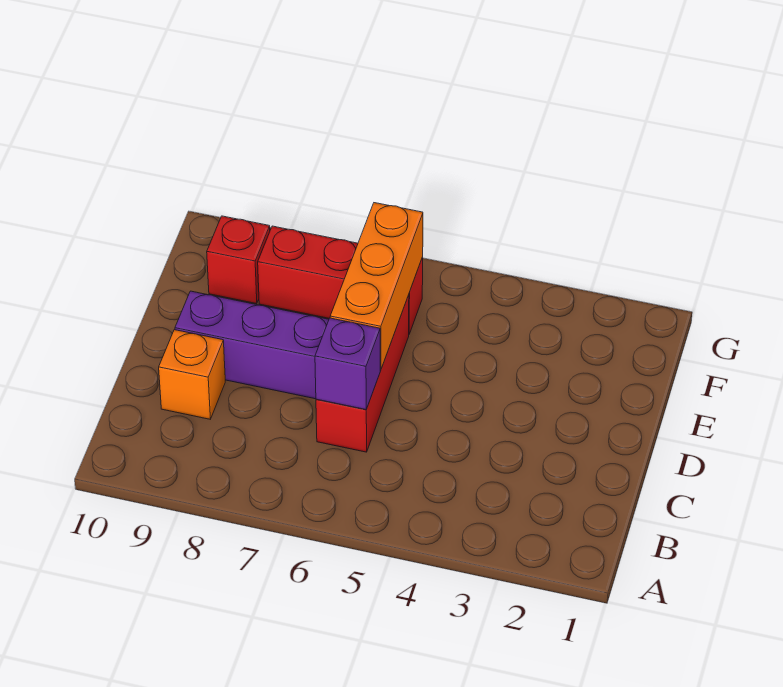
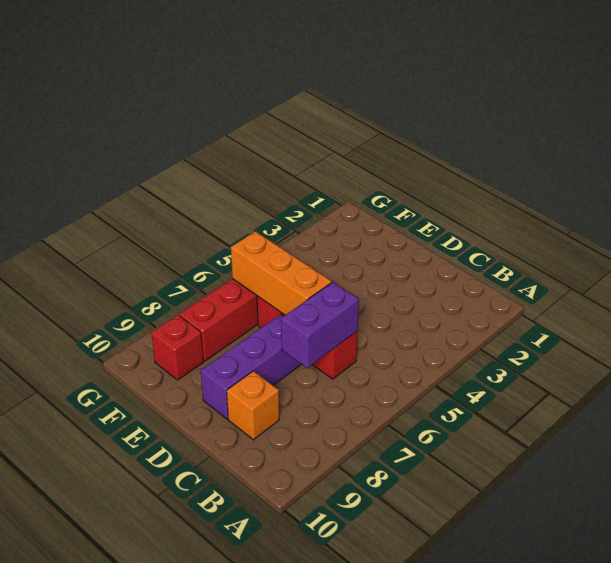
purple 1x1 brick [315,318,380,410] -> purple 1x2 brick [281,282,359,368]

